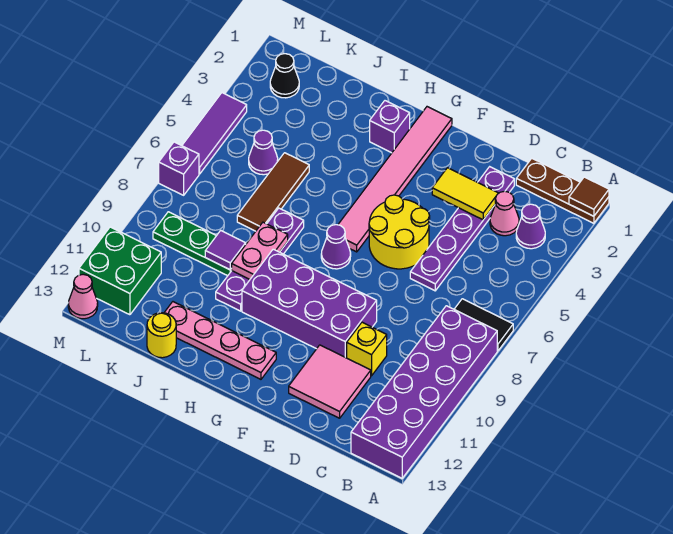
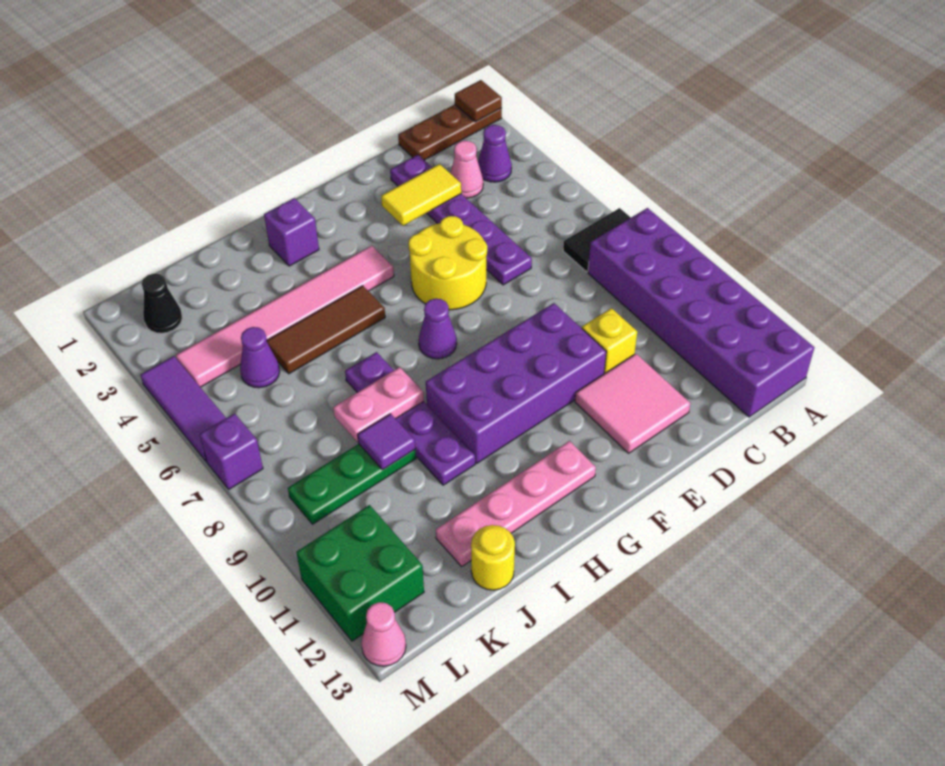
pink 1x6 tile [338,107,452,252] -> pink 1x6 tile turned to [176,246,394,387]
pink 1x2 plate [231,222,288,279] -> pink 1x2 plate turned to [333,367,424,442]
brown 1x3 tile [237,153,309,231] -> brown 1x3 tile turned to [267,286,385,374]

